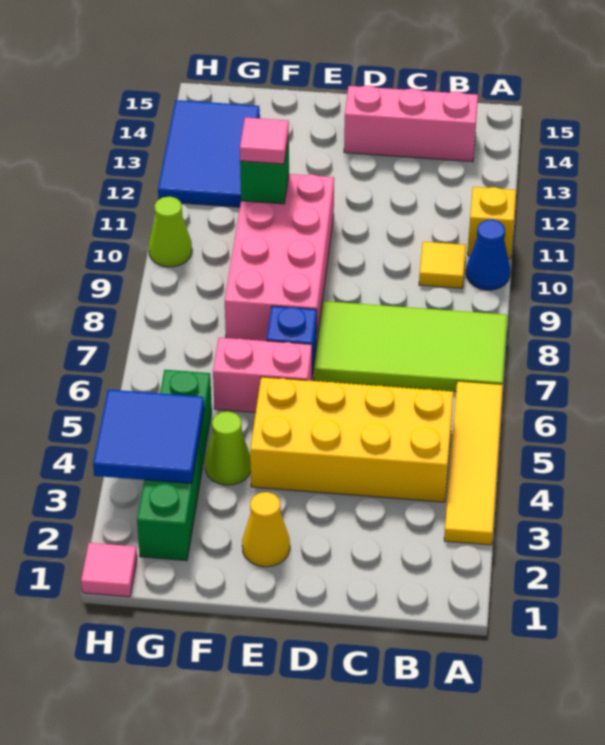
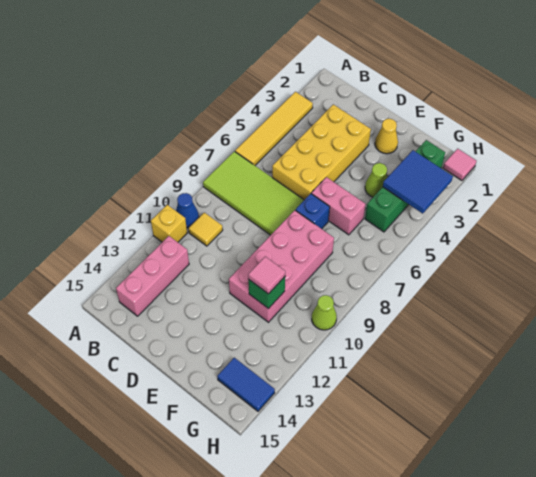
yellow 2x4 brick [250,377,453,502] -> yellow 2x4 brick turned to [272,104,371,200]
pink 1x3 brick [344,86,478,162] -> pink 1x3 brick turned to [116,236,189,316]
blue 2x3 tile [158,100,260,207] -> blue 1x2 tile [217,358,275,411]

